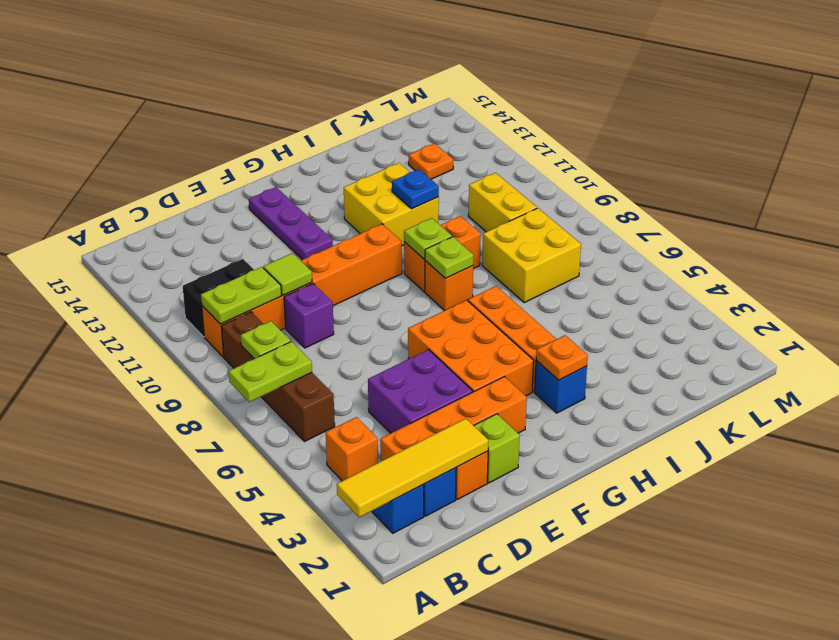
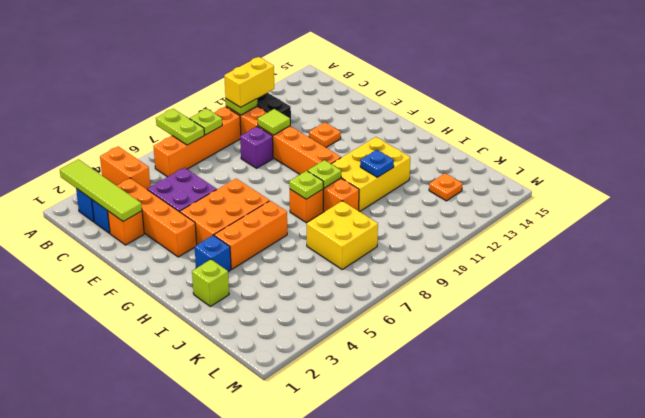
yellow 1x4 tile [337,419,488,517] -> lime 1x4 tile [60,159,142,222]
orange 1x1 brick [326,417,378,481] -> orange 1x2 brick [100,146,150,189]
brown 1x4 brick [221,312,335,442] -> orange 1x4 brick [153,107,241,177]
lime 1x2 plate [201,267,281,324] -> lime 1x1 plate [225,99,257,115]
lime 1x1 brick [474,414,520,483] -> lime 1x1 brick moved to [192,259,229,306]
purple 1x3 plate [249,187,333,260] -> none
orange 1x1 plate [536,335,588,380] -> orange 1x1 plate moved to [309,122,341,147]
yellow 2x2 brick [344,163,439,246] -> yellow 2x3 brick [332,137,410,212]
yellow 1x2 brick [468,173,537,232] -> yellow 1x2 brick moved to [224,57,274,107]

